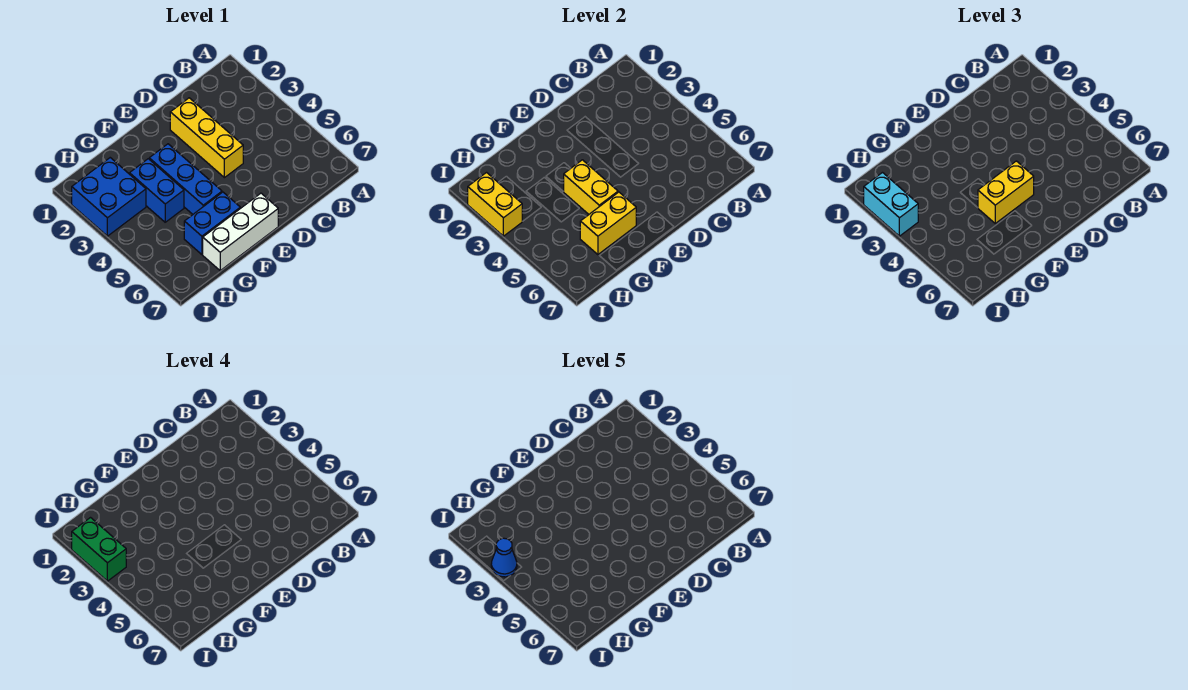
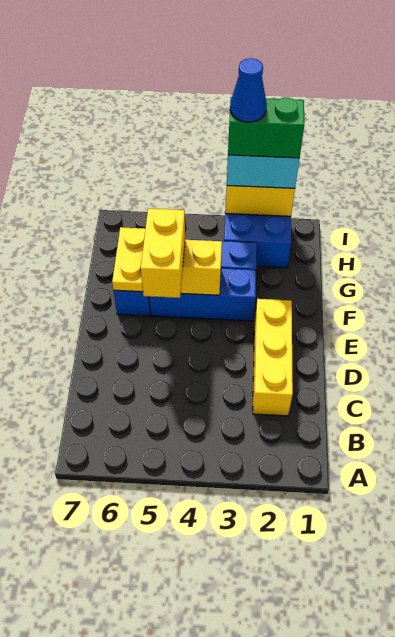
yellow 1x3 brick [170,98,243,178] -> yellow 1x3 brick turned to [253,299,293,416]
white 1x3 brick [203,193,278,271] -> none
yellow 1x2 brick [580,192,636,255] -> yellow 1x2 plate [112,227,145,292]

